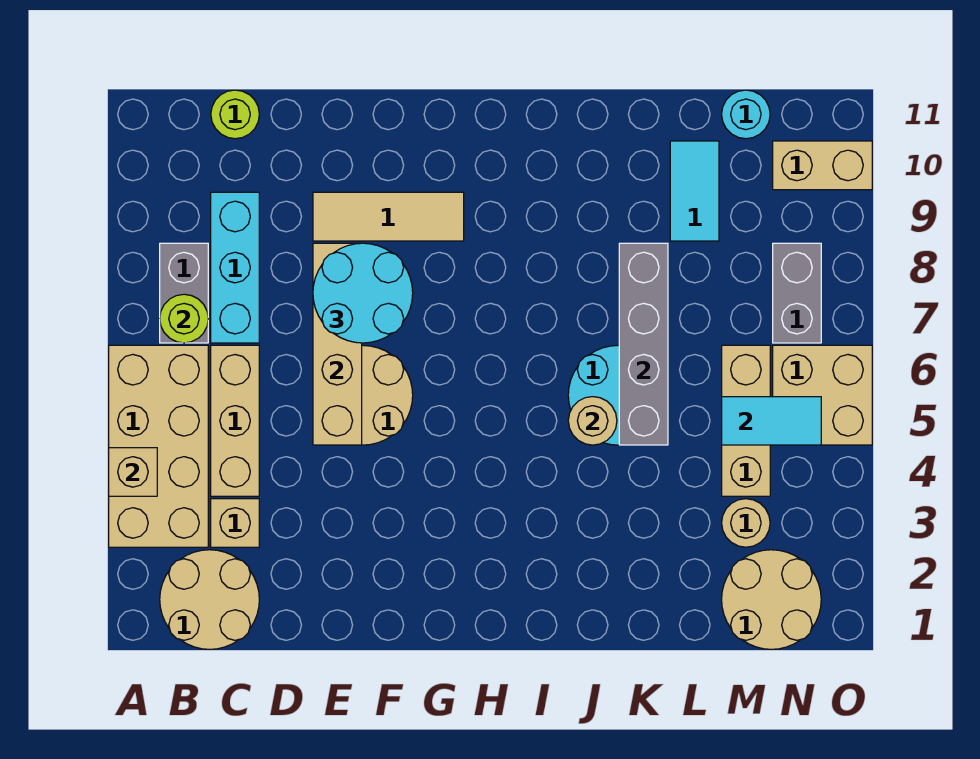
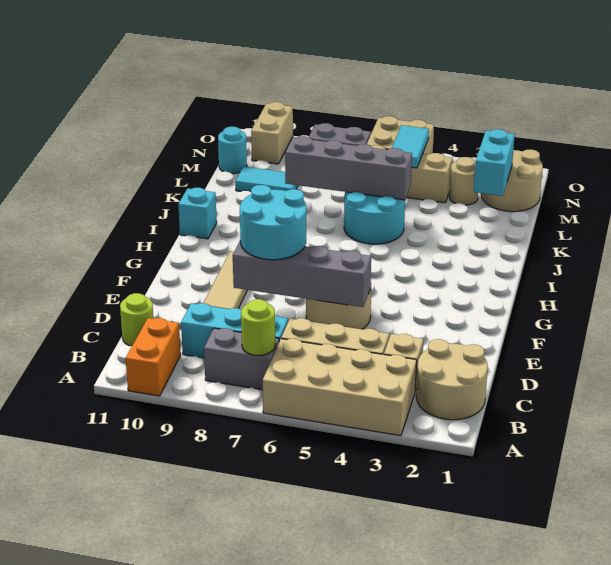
tan 1x1 brick [109,448,157,496] -> none
none -> orange 1x2 brick [126,318,181,396]
tan 1x4 brick [313,243,362,445] -> grey 1x4 brick [233,240,371,307]
none -> cyan 1x1 brick [178,188,217,239]
tan 1x1 round brick [568,397,617,445] -> none
none -> cyan 1x2 brick [474,129,515,196]

